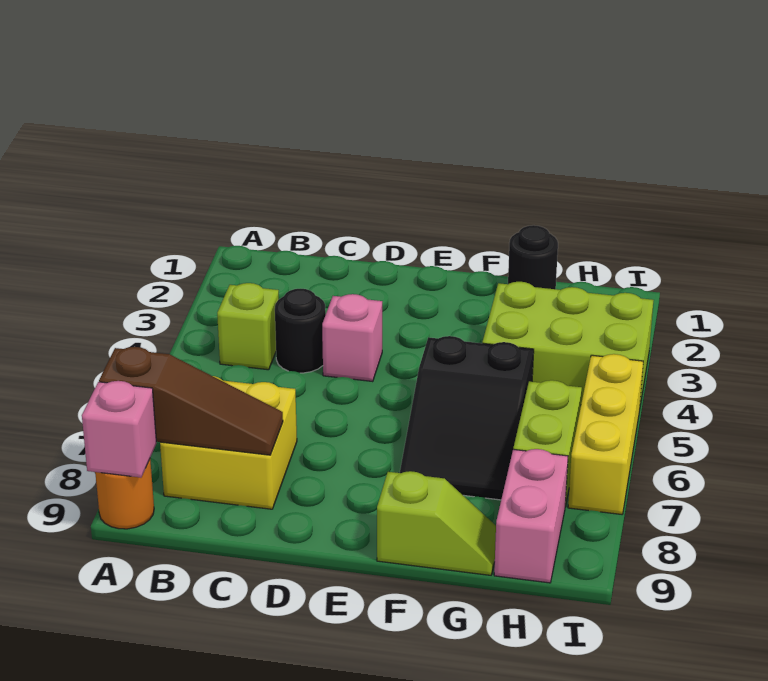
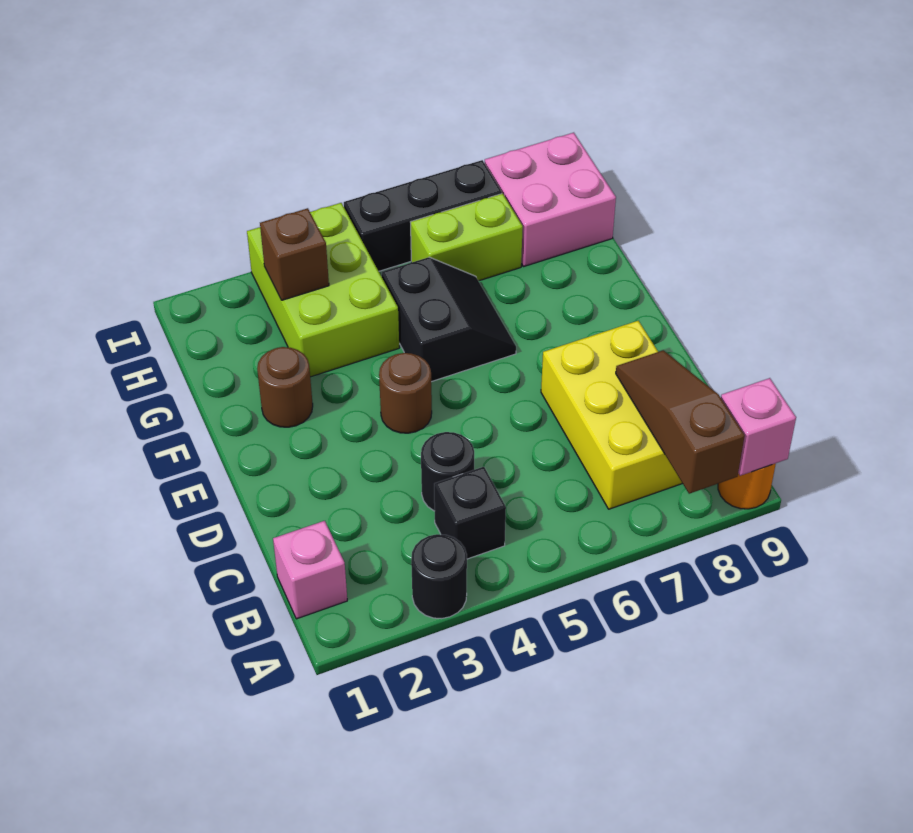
lime 1x1 brick [217,283,279,370] -> black 1x1 brick [434,467,506,559]
yellow 2x2 brick [160,376,297,509] -> yellow 2x3 brick [541,321,683,509]
pink 1x1 brick [322,294,382,382] -> pink 1x1 brick moved to [273,521,347,619]
none -> brown 1x1 round brick [379,353,432,433]
none -> brown 1x1 round brick [257,347,313,427]
black 2x3 slope [400,336,534,500] -> black 2x2 slope [382,257,516,382]
lime 1x2 slope [377,471,496,575] -> none
black 1x1 round brick [508,225,558,289] -> black 1x1 round brick moved to [411,534,467,619]
none -> brown 1x1 brick [260,208,329,300]
pink 1x2 brick [494,449,568,583] -> pink 2x2 brick [485,133,616,267]
yellow 1x3 brick [568,354,643,514] -> black 1x3 brick [344,160,502,271]

